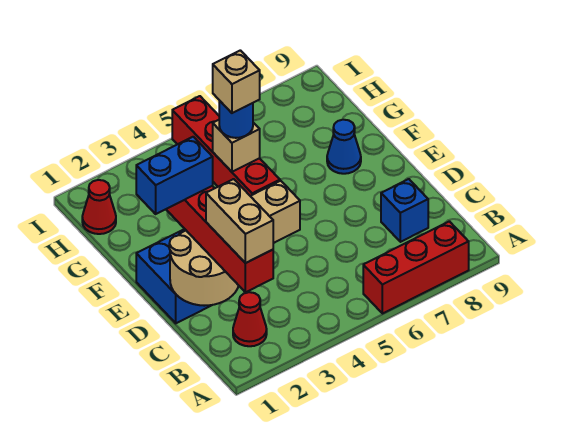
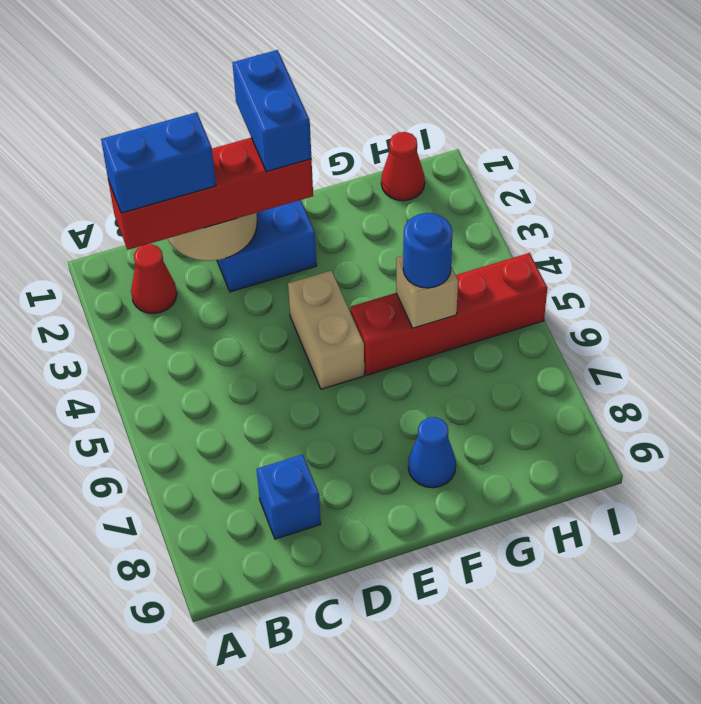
red 1x3 brick [363,221,469,314] -> none
tan 1x2 brick [206,179,273,263] -> blue 1x2 brick [101,112,216,213]
tan 1x1 brick [213,50,260,113] -> none

